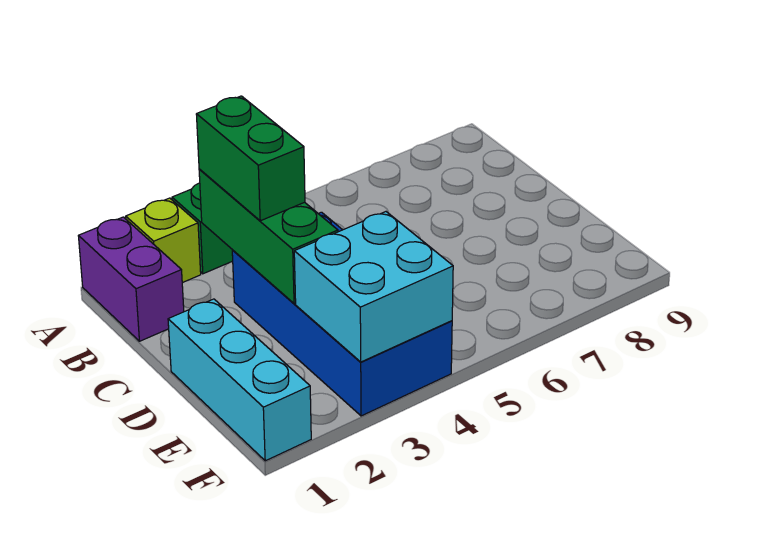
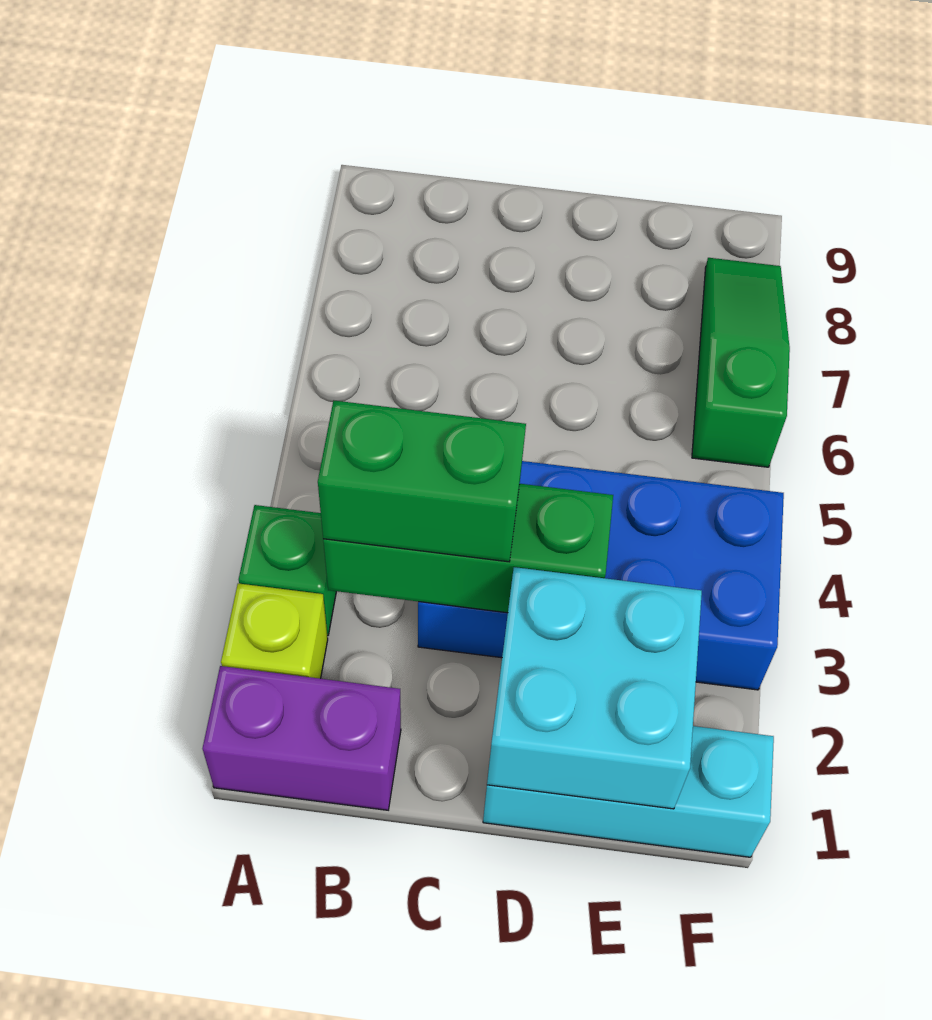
cyan 2x2 brick [294,212,453,362] -> cyan 2x2 brick moved to [487,567,702,809]
none -> green 1x3 slope [692,258,790,467]

